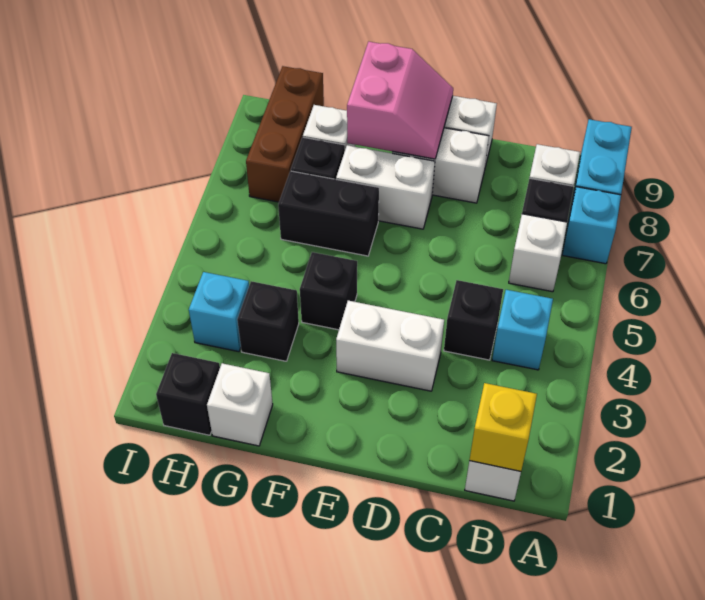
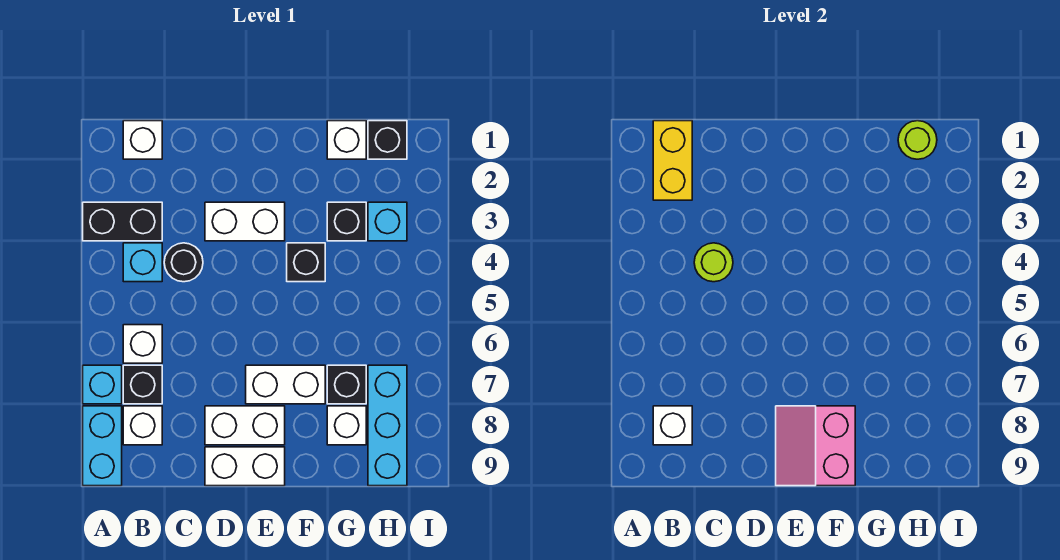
yellow 1x1 brick [469,383,537,471] -> yellow 1x2 brick [653,121,692,200]
none -> white 1x1 brick [653,406,692,445]
black 1x1 brick [444,280,503,360] -> black 1x1 round brick [164,243,203,282]
none -> lime 1x1 round brick [694,243,733,282]
black 1x2 brick [278,171,379,256] -> black 1x2 brick moved to [83,202,162,241]
none -> lime 1x1 round brick [898,121,937,159]
brown 1x3 brick [246,66,324,202] -> cyan 1x3 brick [368,365,407,486]

